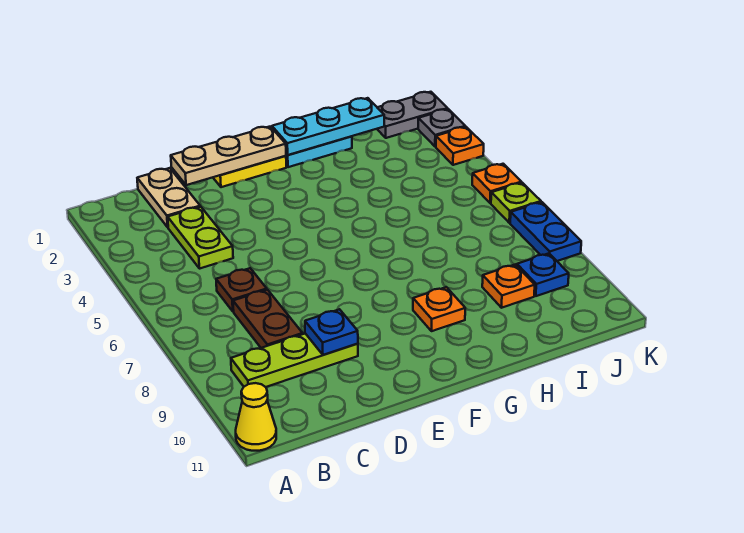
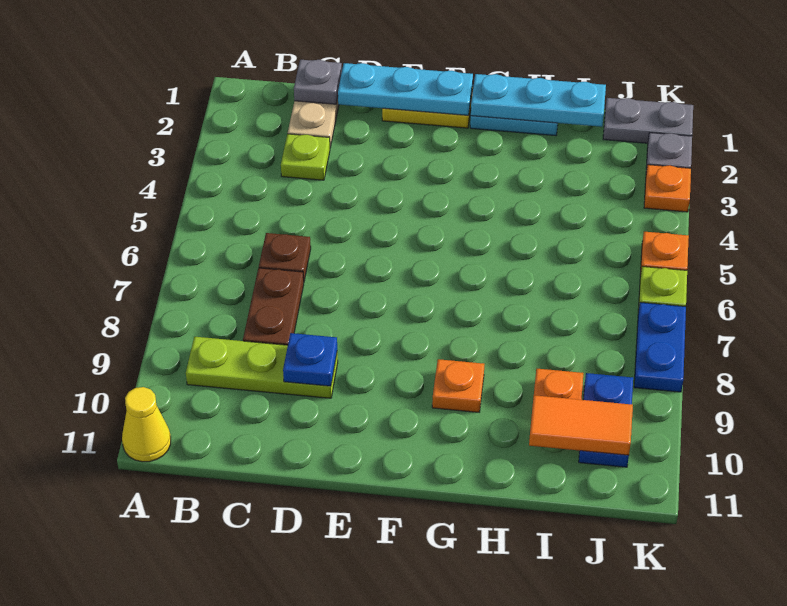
none -> grey 1x1 plate [294,60,342,104]
lime 1x2 plate [168,207,233,269] -> lime 1x1 plate [281,134,330,180]
tan 1x3 plate [171,127,286,185] -> cyan 1x3 plate [338,63,473,115]
none -> orange 1x2 tile [529,395,633,455]
blue 1x1 plate [517,253,569,296] -> blue 1x2 plate [579,373,633,467]

